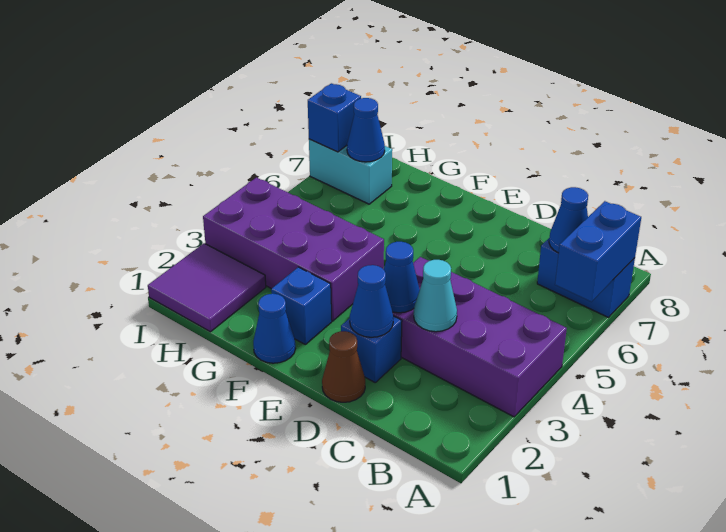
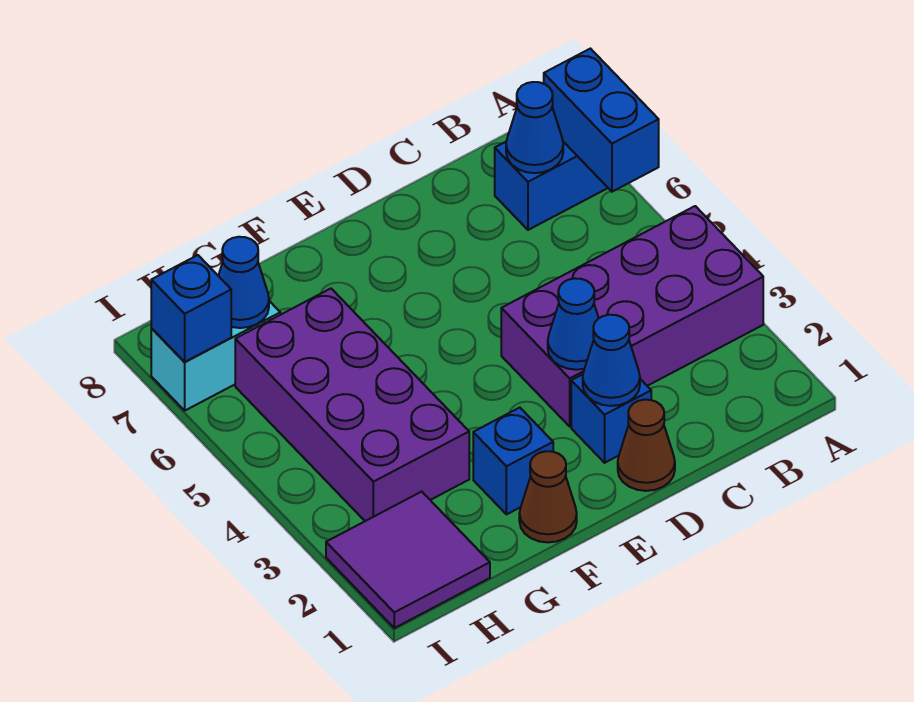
cyan 1x1 cone [414,260,457,332] -> none
blue 1x1 cone [253,294,296,363] -> brown 1x1 cone [519,451,577,542]
purple 2x4 brick [203,177,384,321] -> purple 2x4 brick turned to [235,289,469,521]

